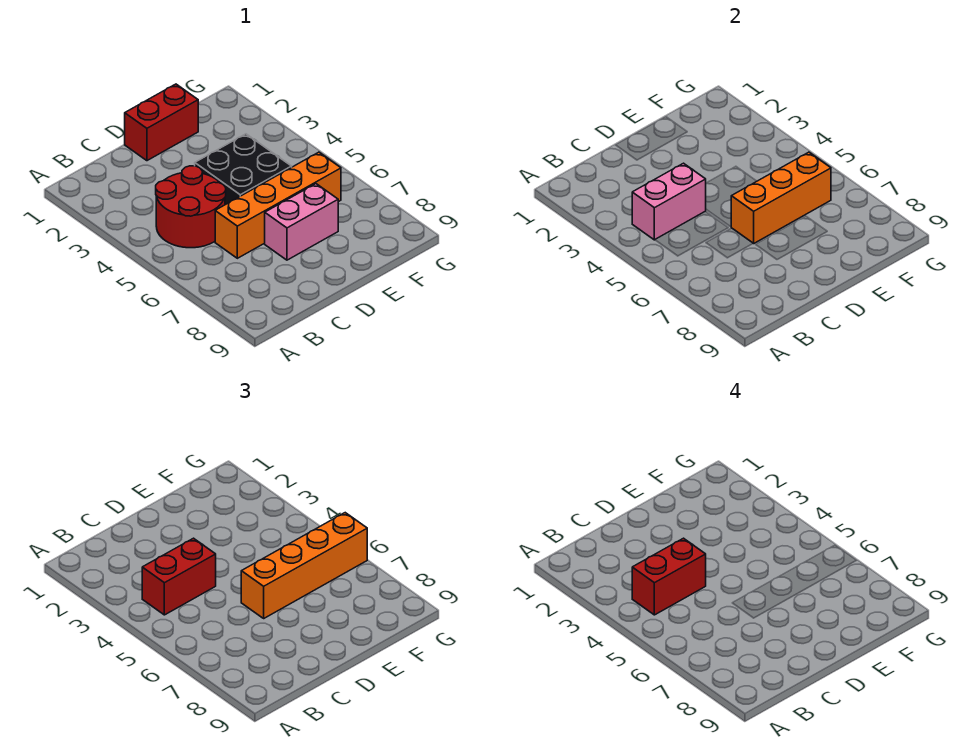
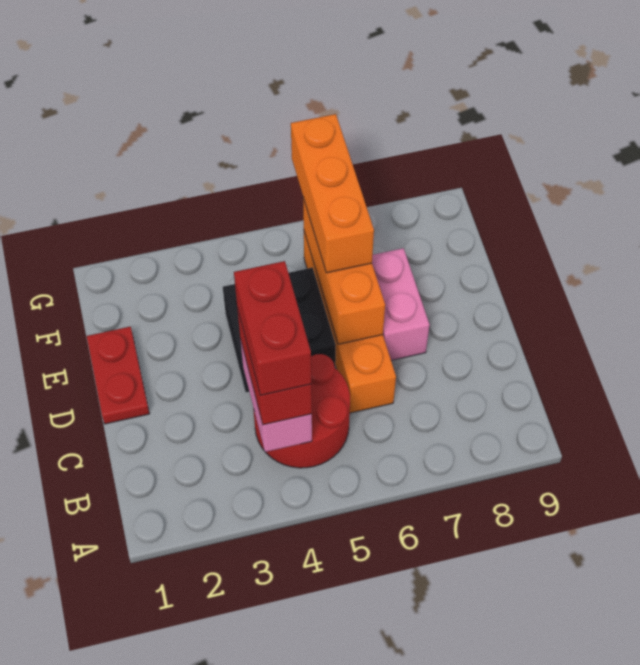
red 1x2 brick [125,84,198,161] -> red 1x2 plate [87,327,149,424]
orange 1x4 brick [241,513,367,618] -> orange 1x3 brick [291,114,374,273]

